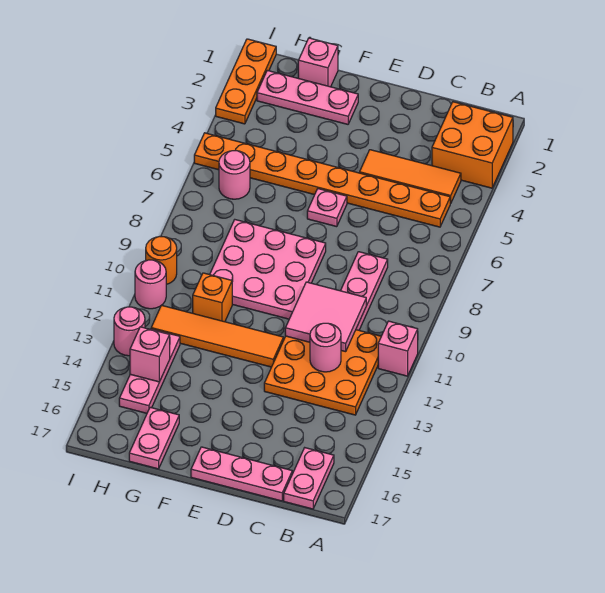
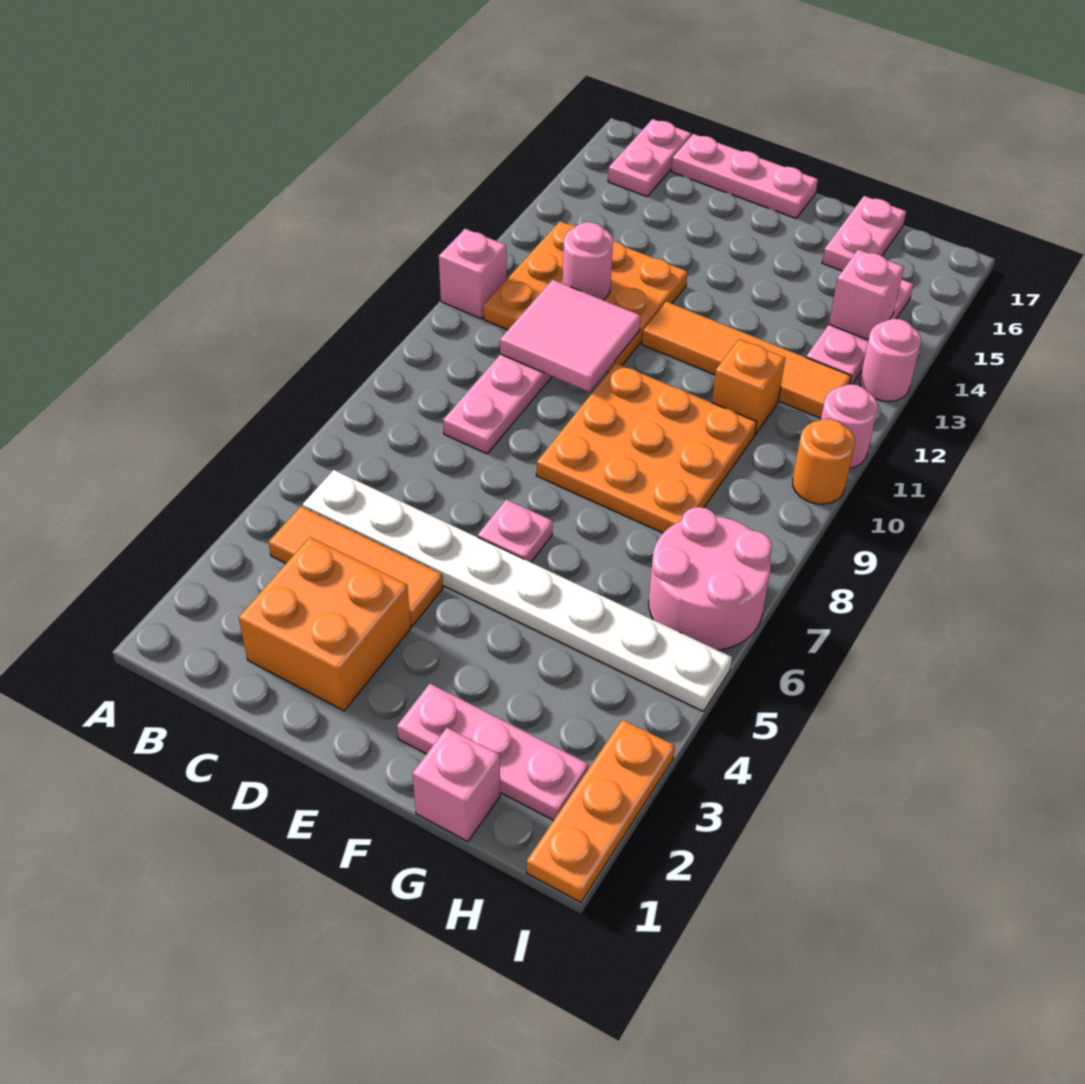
orange 2x2 brick [432,102,513,188] -> orange 2x2 brick moved to [238,537,411,711]
orange 1x8 plate [194,133,451,227] -> white 1x8 plate [303,470,732,711]
pink 3x3 plate [210,220,326,319] -> orange 3x3 plate [536,363,757,533]
pink 1x1 round brick [219,151,250,199] -> pink 2x2 round brick [649,507,772,650]

